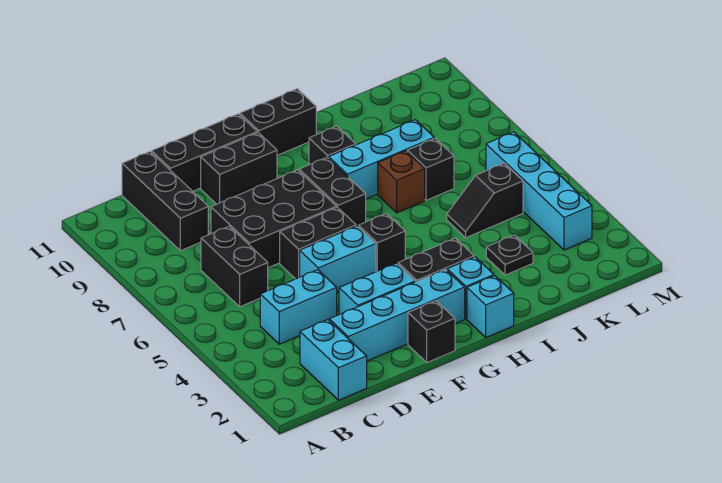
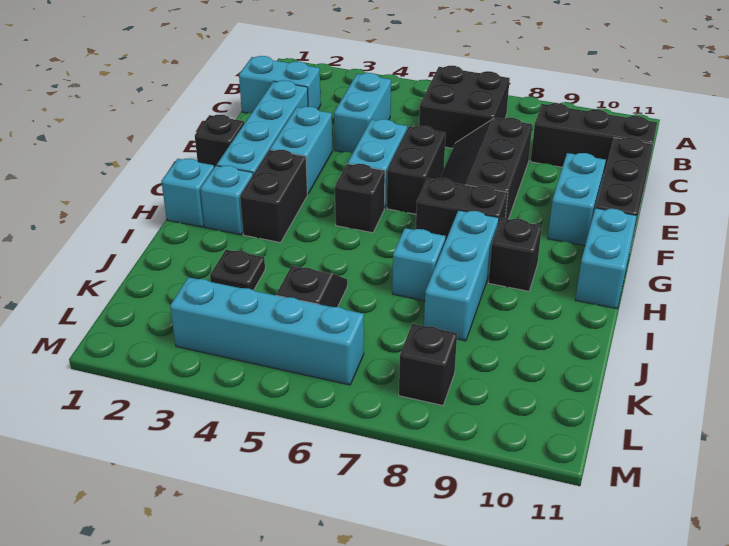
black 1x2 brick [201,226,268,307] -> black 2x2 brick [419,66,510,148]
black 2x3 brick [211,170,336,268] -> black 2x3 slope [440,118,532,219]
black 1x2 brick [201,133,277,204] -> cyan 1x2 brick [548,153,606,246]
black 1x2 brick [240,89,316,155] -> cyan 1x2 brick [575,208,637,309]
brown 1x1 brick [378,151,425,213] -> cyan 1x1 brick [392,228,446,301]
black 1x1 brick [407,138,454,200] -> black 1x1 brick moved to [399,324,457,405]

